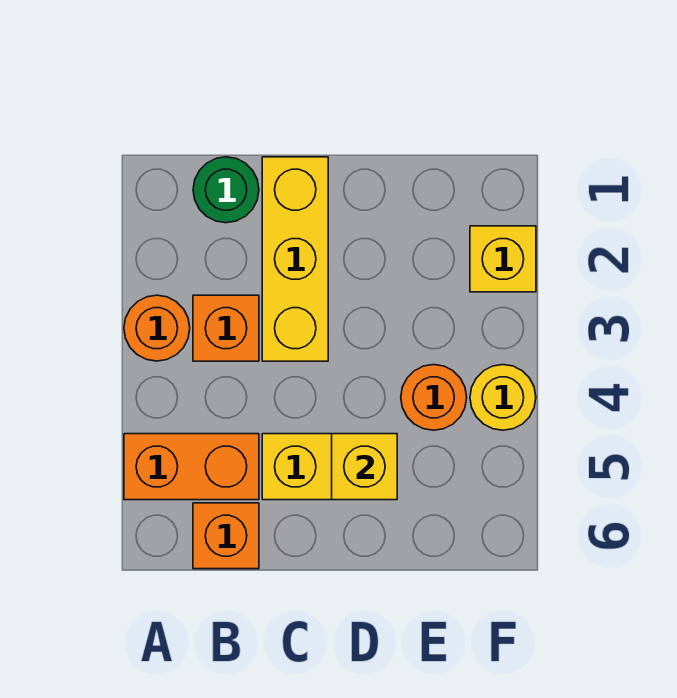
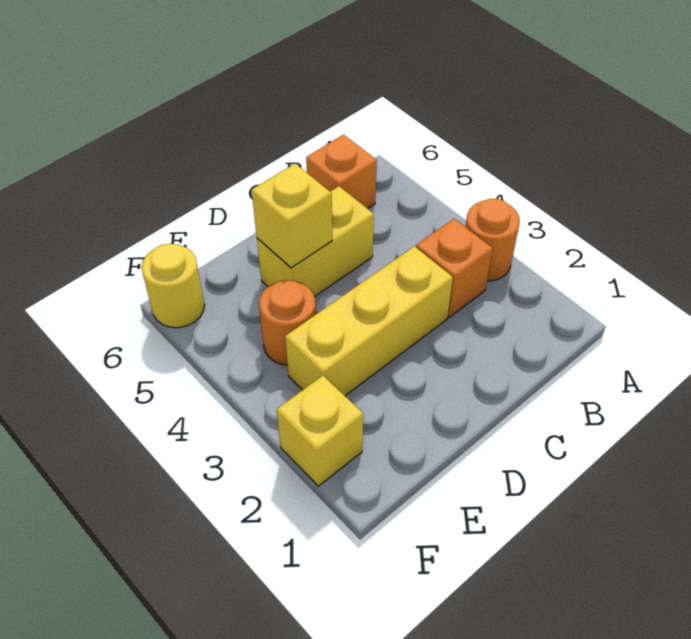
orange 1x2 brick [124,434,259,500] -> none
green 1x1 round brick [193,157,259,223] -> none
yellow 1x3 brick [262,157,328,361] -> yellow 1x3 brick turned to [285,246,453,396]
yellow 1x1 round brick [470,365,536,430] -> yellow 1x1 round brick moved to [142,244,205,328]

